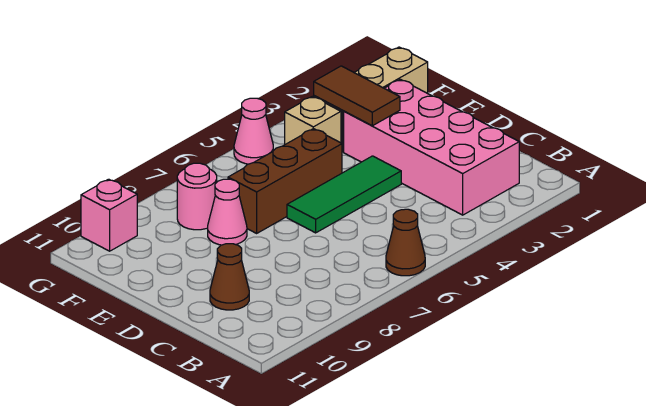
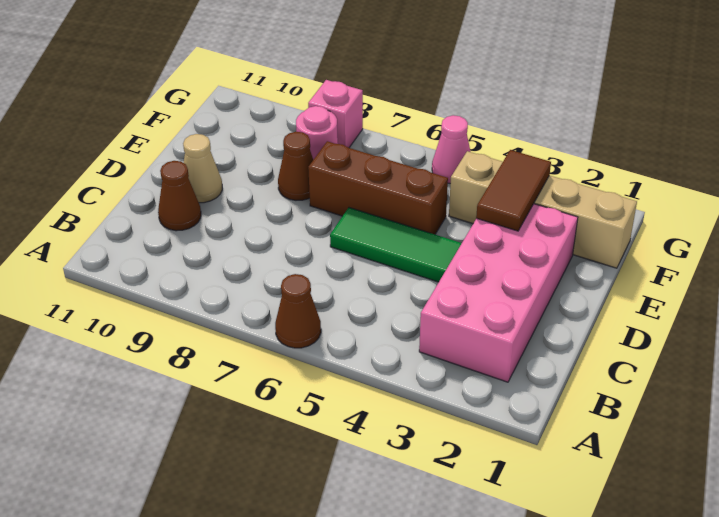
none -> tan 1x1 cone [183,134,222,203]
pink 1x1 cone [208,179,247,245] -> brown 1x1 cone [278,132,313,200]
pink 1x1 brick [81,179,137,251] -> pink 1x1 brick moved to [308,80,363,148]

